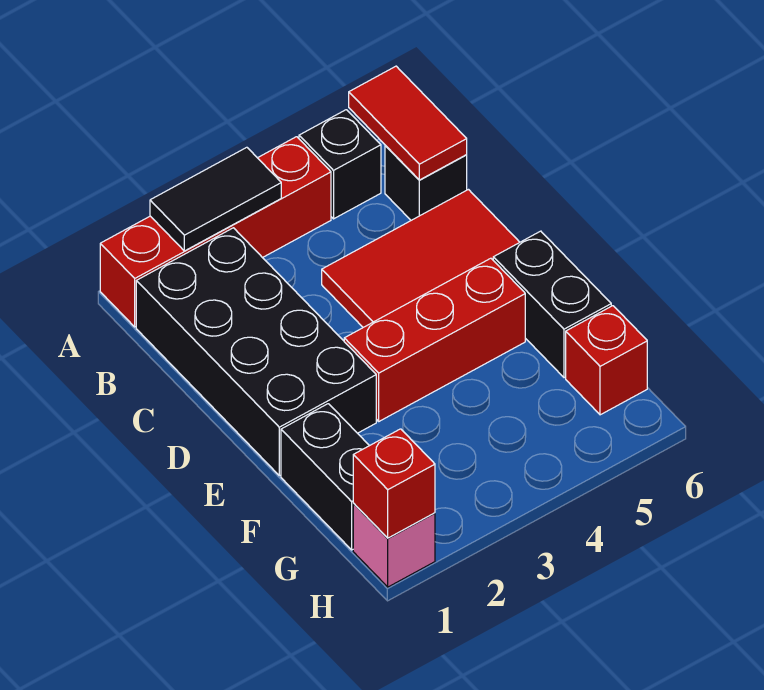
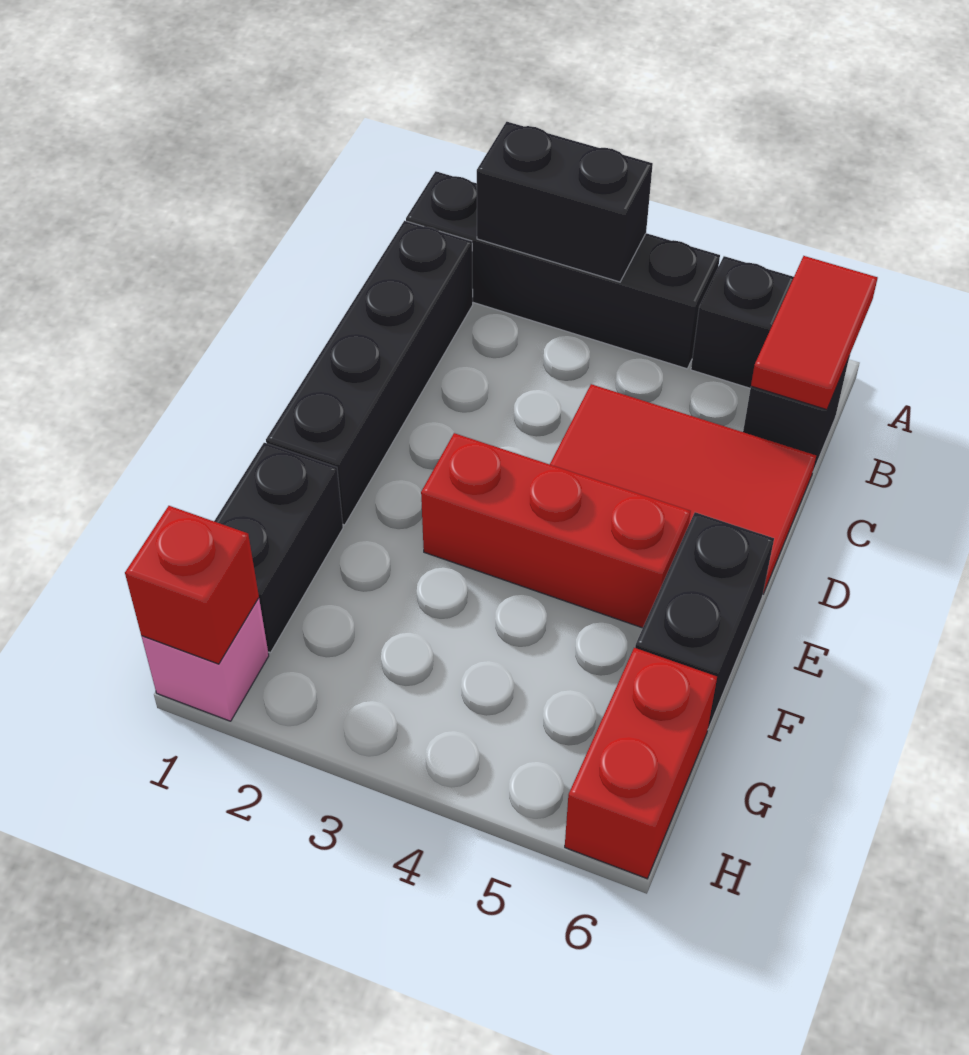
red 1x4 brick [100,137,331,327] -> black 1x4 brick [406,171,720,369]
black 1x2 tile [150,147,281,251] -> black 1x2 brick [477,122,653,282]
black 2x4 brick [136,228,376,476] -> black 1x4 brick [266,221,473,525]
red 1x1 brick [566,306,647,415] -> red 1x2 brick [565,648,717,879]

